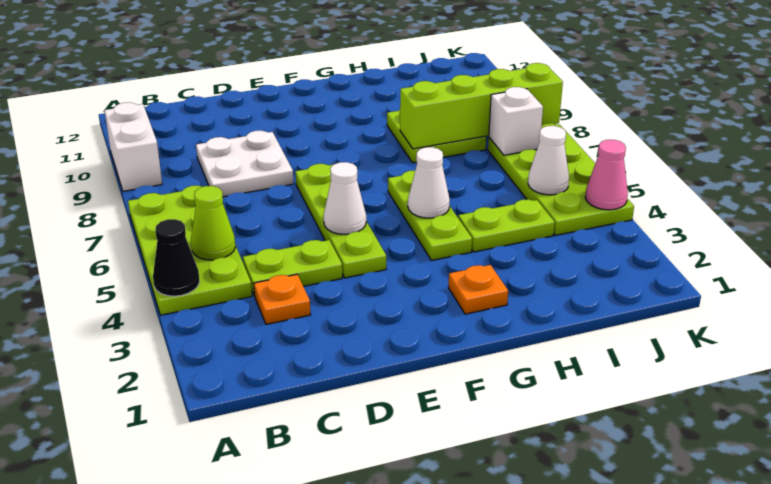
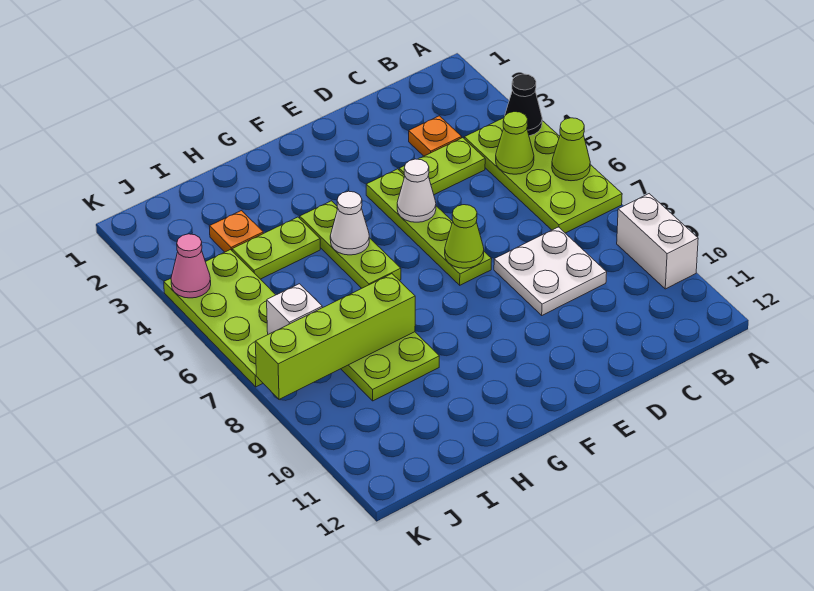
none -> lime 1x1 cone [552,118,590,181]
none -> lime 1x1 cone [445,205,484,268]
orange 1x1 plate [449,265,508,314] -> orange 1x1 plate moved to [209,211,263,252]
white 1x1 cone [528,126,569,195] -> none

